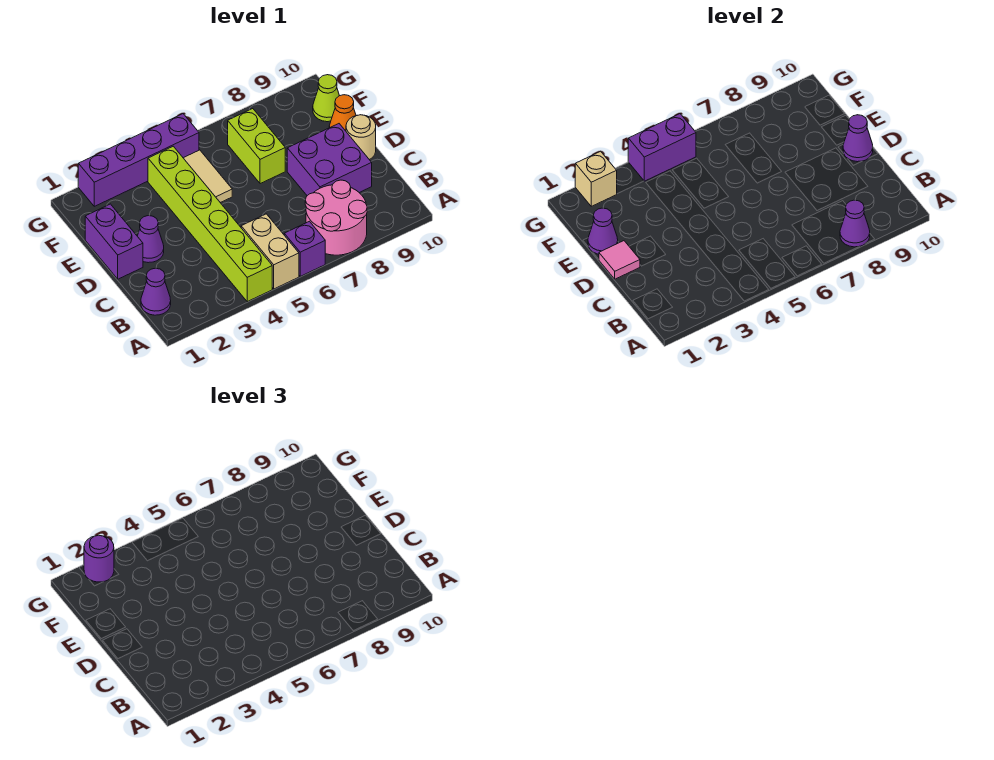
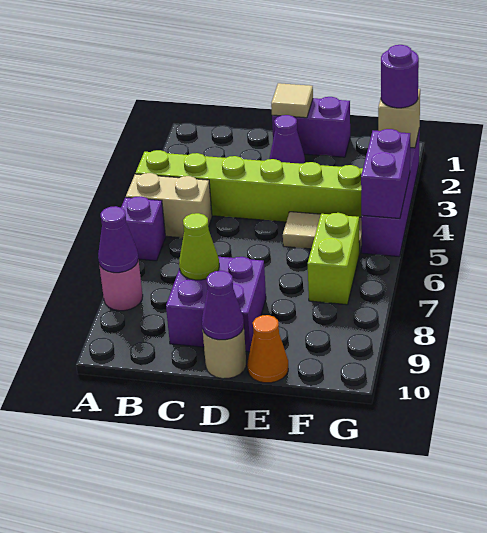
pink 2x2 round brick [305,180,367,255] -> pink 1x1 round brick [99,259,143,311]
purple 1x1 cone [141,268,171,315] -> none
pink 1x1 tile [599,241,640,279] -> tan 1x1 tile [271,83,313,118]
purple 1x1 cone [588,208,618,254] -> none
lime 1x2 brick [228,109,285,184] -> lime 1x2 brick turned to [308,213,360,305]
lime 1x1 cone [313,75,339,122] -> lime 1x1 cone moved to [179,213,219,280]

